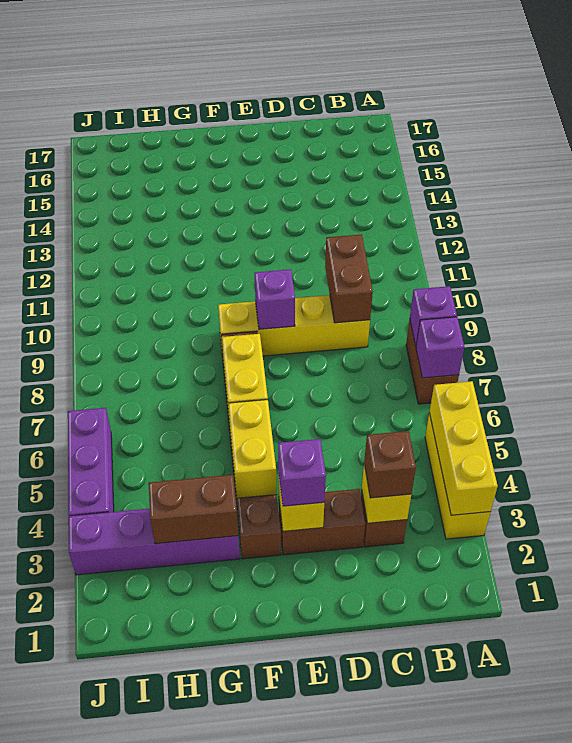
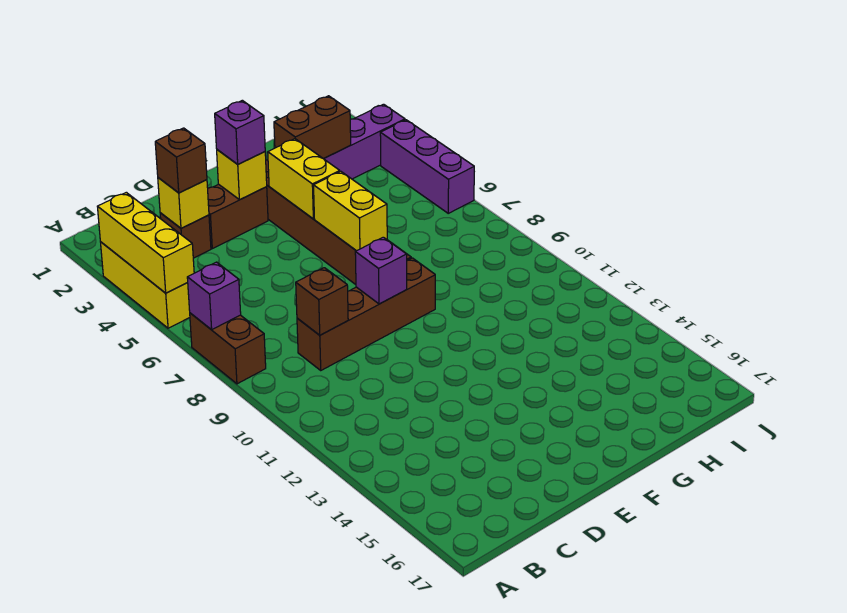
purple 1x1 brick [410,286,457,346] -> none
yellow 1x4 brick [218,295,370,356] -> brown 1x4 brick [297,258,435,370]
brown 1x2 brick [325,234,373,323] -> brown 1x1 brick [296,268,348,335]

